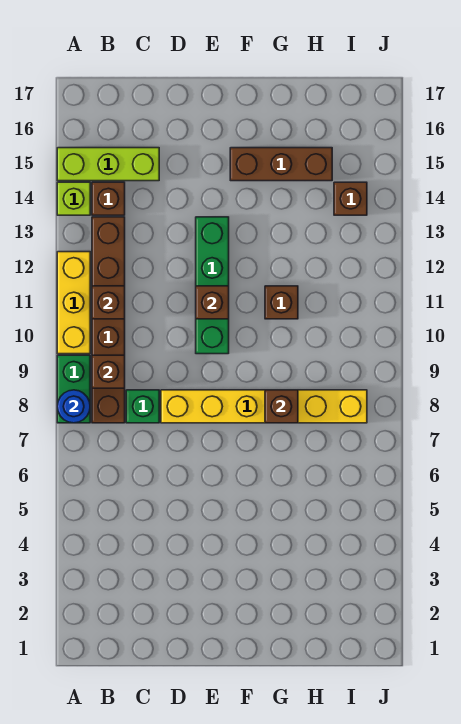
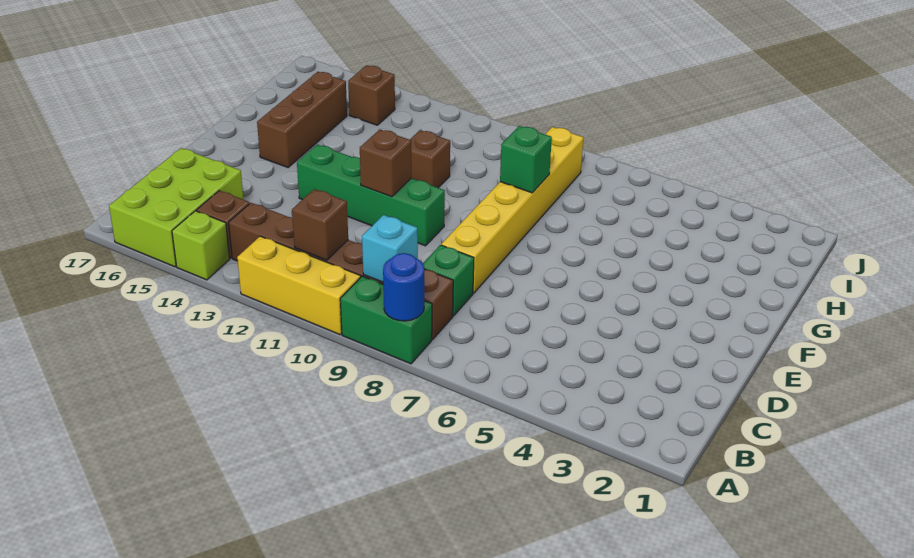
lime 1x3 brick [57,148,159,181] -> lime 2x3 brick [109,148,243,267]
brown 1x1 brick [92,355,125,388] -> cyan 1x1 brick [362,215,418,282]
brown 1x1 brick [265,390,298,423] -> green 1x1 brick [500,126,552,193]

